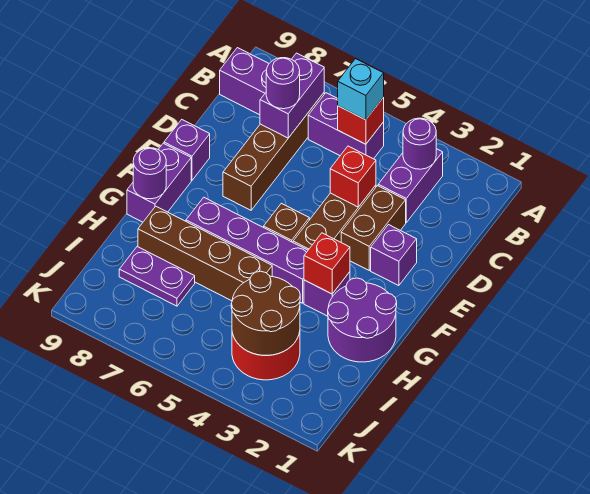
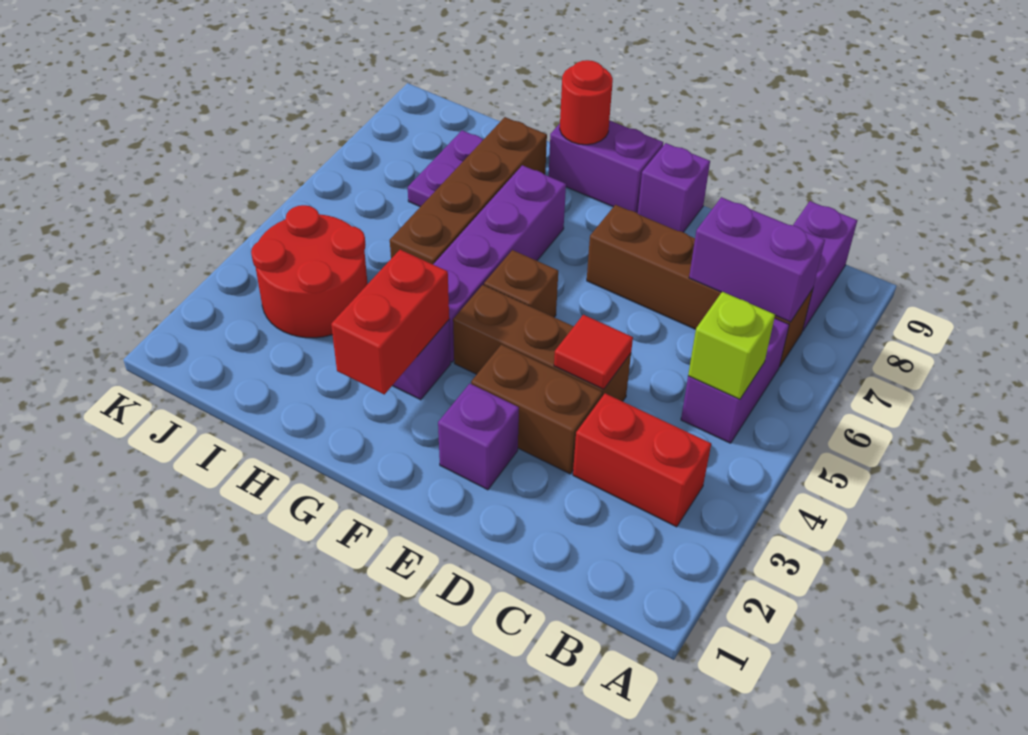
purple 1x2 brick [378,149,443,222] -> red 1x2 brick [573,393,711,527]
purple 1x1 round brick [403,118,436,169] -> none
red 1x1 brick [338,98,384,144] -> lime 1x1 brick [688,292,775,399]
cyan 1x1 brick [338,59,384,120] -> none
purple 1x1 round brick [266,58,300,109] -> none
red 1x1 brick [330,146,376,207] -> red 1x1 tile [554,315,633,389]
purple 2x2 round brick [328,278,397,362] -> none
red 1x1 brick [304,233,350,294] -> red 1x2 brick [331,250,449,394]
purple 1x1 round brick [133,148,166,199] -> red 1x1 round brick [560,60,613,145]
brown 2x2 round brick [231,271,300,355] -> none

